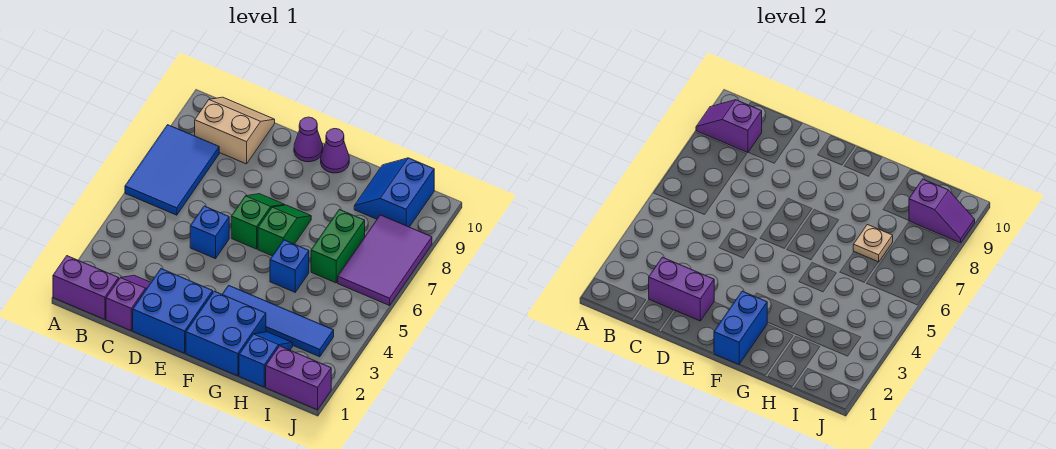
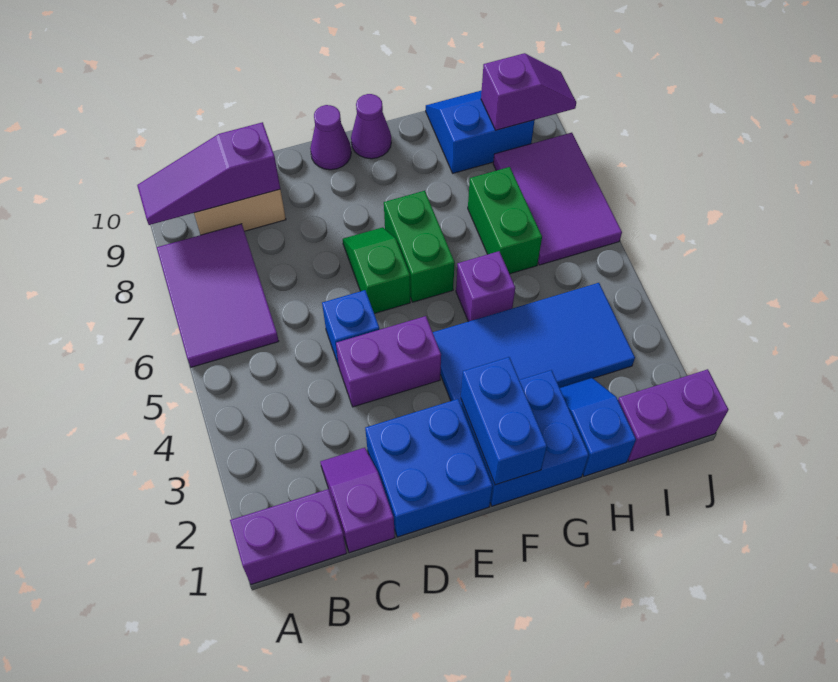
blue 2x3 tile [125,125,219,215] -> purple 2x3 tile [157,224,279,367]
purple 1x2 slope [696,100,762,153] -> purple 1x3 slope [137,122,280,225]
purple 1x2 brick [649,257,714,321] -> purple 1x2 brick moved to [336,316,441,407]
blue 1x4 tile [222,285,334,357] -> blue 2x4 tile [433,283,635,402]
green 1x2 slope [258,205,311,256] -> green 1x2 brick [384,191,455,302]
blue 1x1 brick [270,240,309,292] -> purple 1x1 brick [456,251,515,322]
tan 1x1 plate [853,225,893,262] -> none
blue 2x2 slope [354,158,434,227] -> blue 2x2 slope turned to [426,90,535,173]

